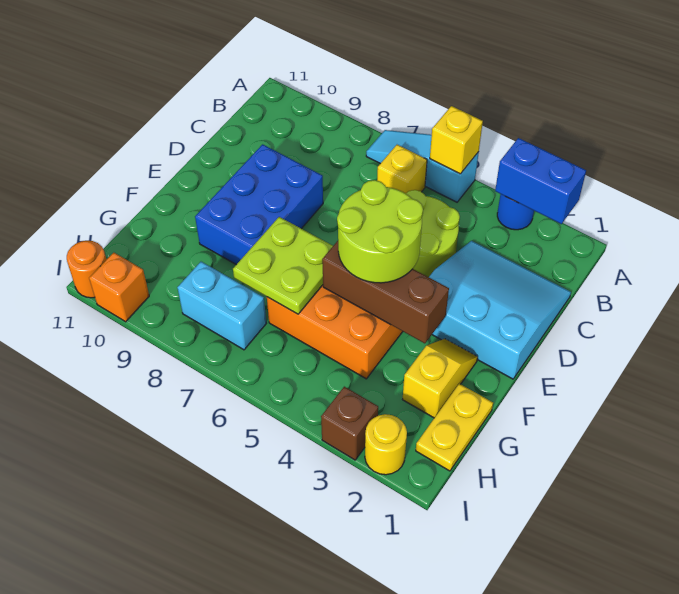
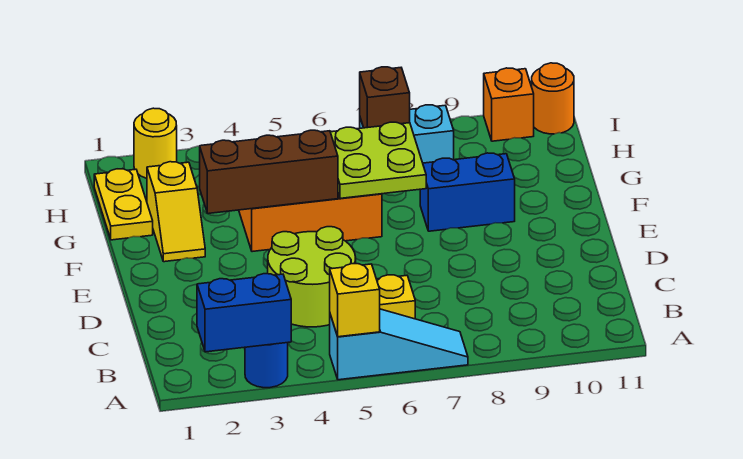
cyan 3x3 slope [429,241,571,379] -> none
blue 2x3 brick [195,144,323,265] -> blue 1x2 brick [420,153,515,231]
lime 2x2 round brick [337,180,423,283] -> none
brown 1x1 brick [321,387,378,460] -> brown 1x1 brick moved to [360,67,410,128]

